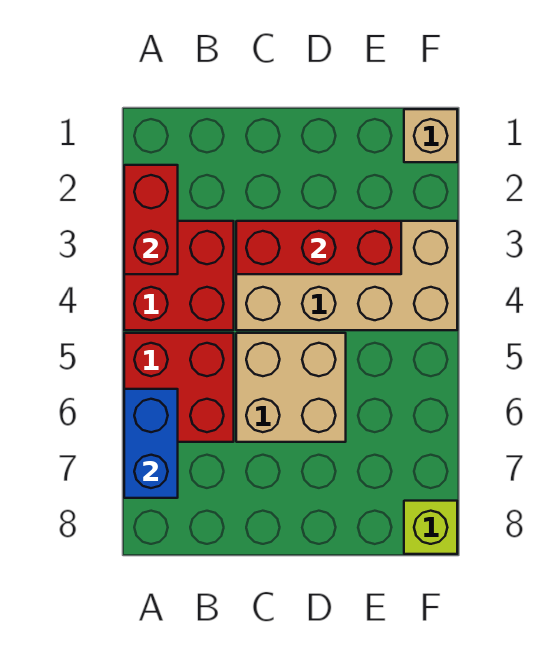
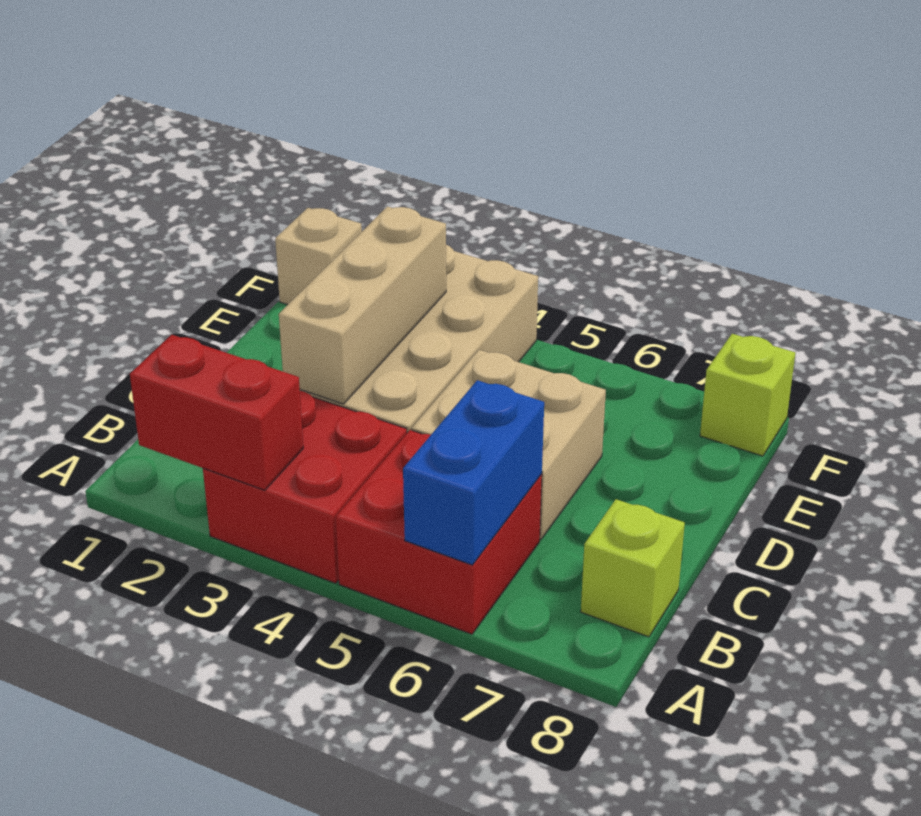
blue 1x2 brick [124,389,178,498] -> blue 1x2 brick turned to [403,380,544,565]
none -> lime 1x1 brick [581,499,685,637]
red 1x3 brick [236,221,401,274] -> tan 1x3 brick [279,207,446,404]

